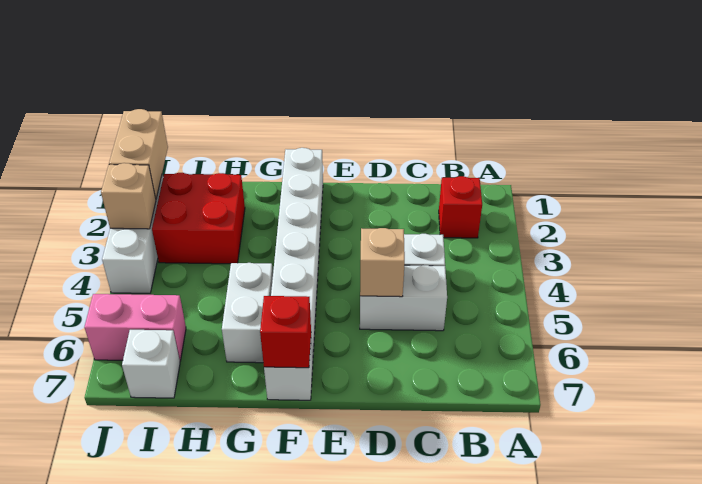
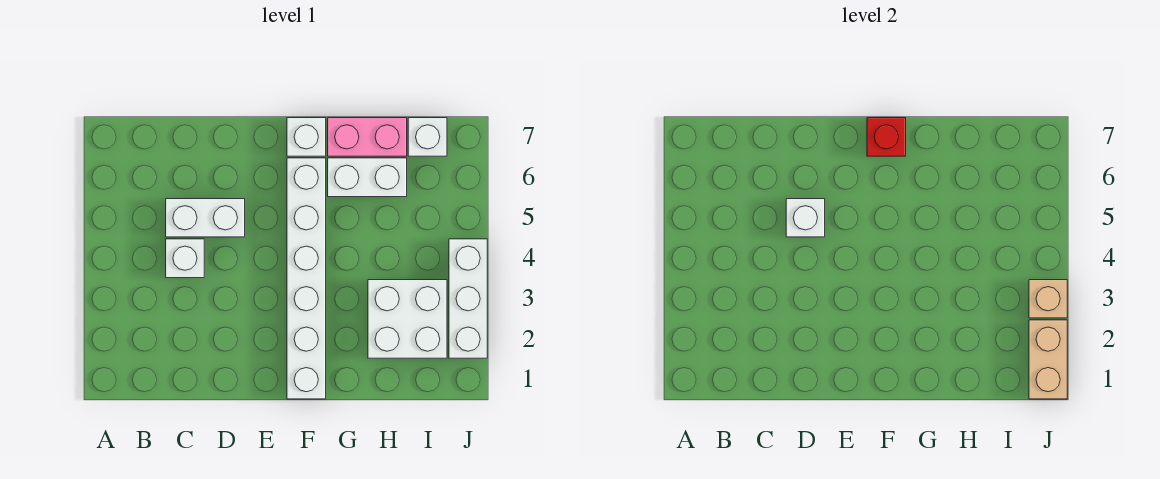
red 1x1 brick [439,176,482,238] -> none
tan 1x1 brick [360,228,405,297] -> white 1x1 brick [786,199,825,237]
white 1x2 brick [222,263,273,363] -> white 1x2 brick turned to [328,158,407,197]
red 2x2 brick [152,173,245,264] -> white 2x2 brick [368,280,447,358]
pink 1x2 brick [85,294,186,361] -> pink 1x2 brick moved to [328,118,407,156]

